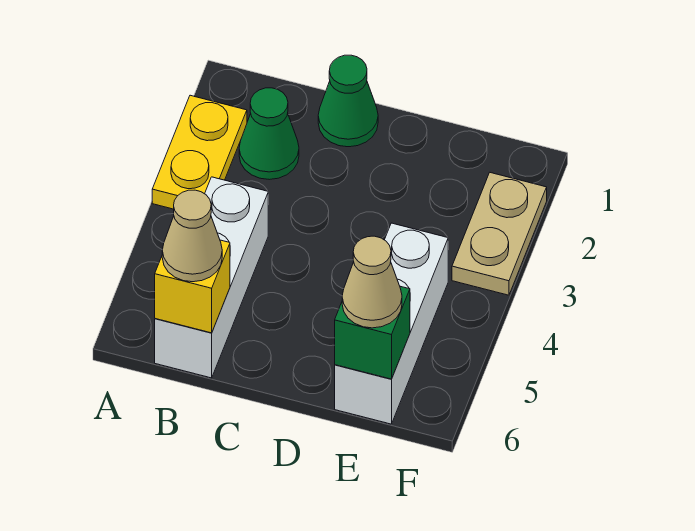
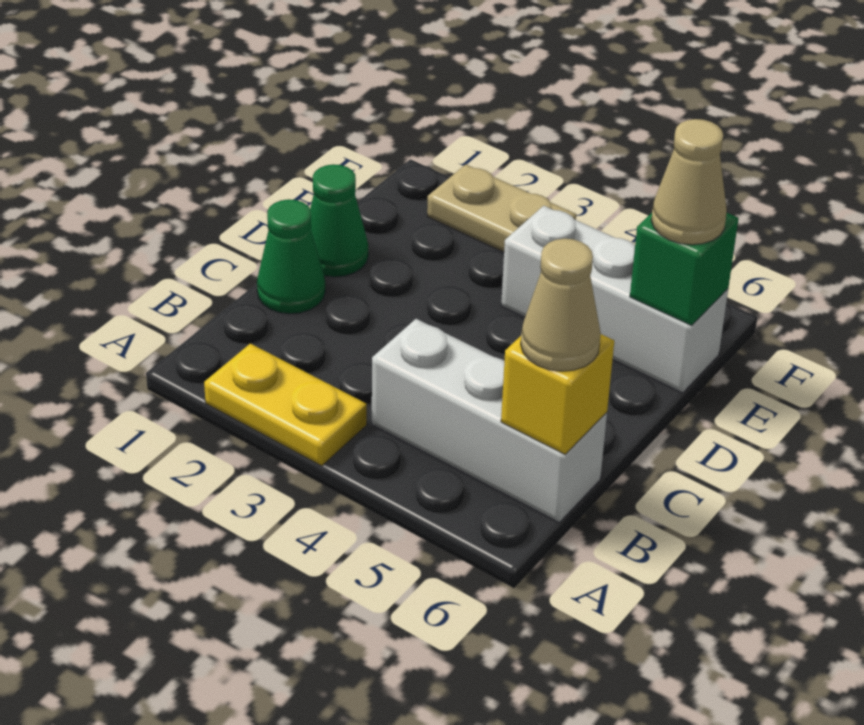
green 1x1 cone [239,88,299,180] -> green 1x1 cone moved to [310,164,368,277]

